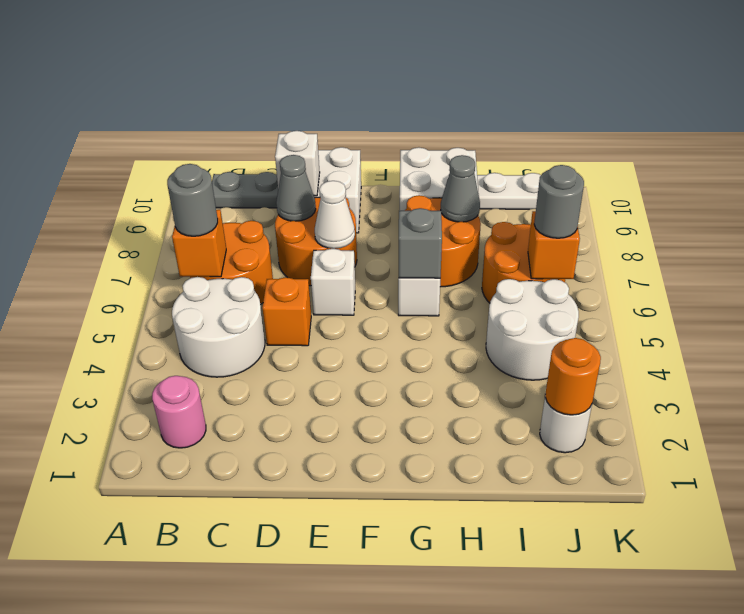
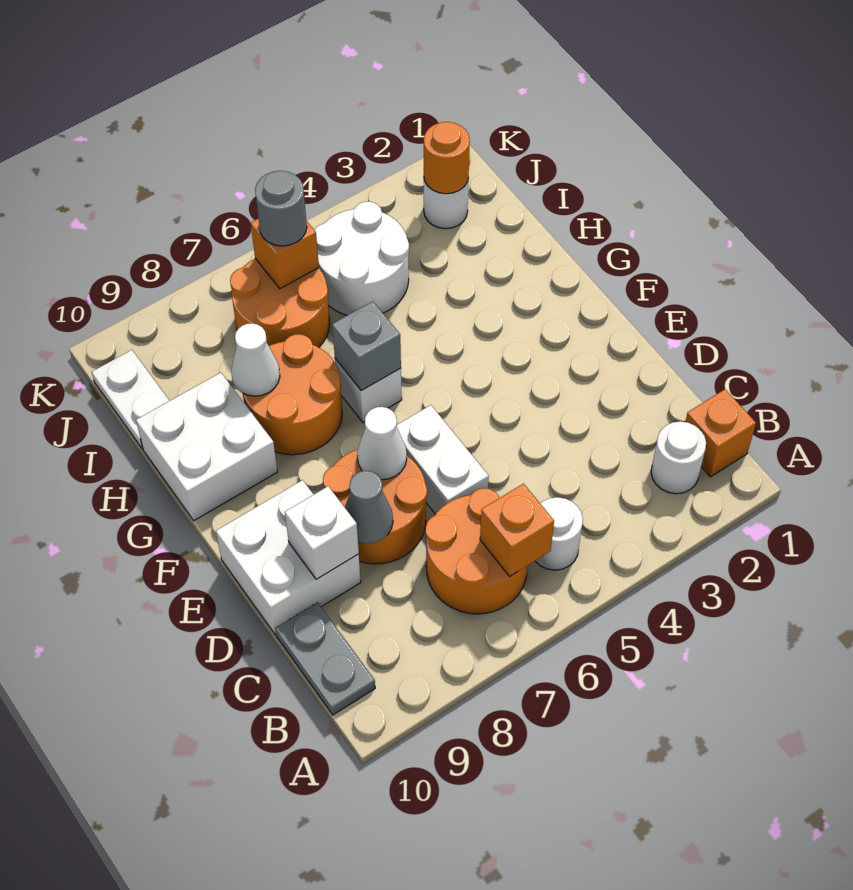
pink 1x1 round brick [152,376,206,448] -> white 1x1 round brick [651,421,706,494]
white 2x2 round brick [172,277,265,377] -> white 1x1 round brick [535,497,583,570]
grey 1x1 round brick [167,164,218,236] -> none
orange 1x1 brick [262,277,311,346] -> orange 1x1 brick moved to [685,389,756,477]
white 1x1 brick [311,249,355,315] -> white 1x2 brick [397,405,489,514]
grey 1x1 cone [441,155,480,222] -> white 1x1 cone [231,323,280,396]

